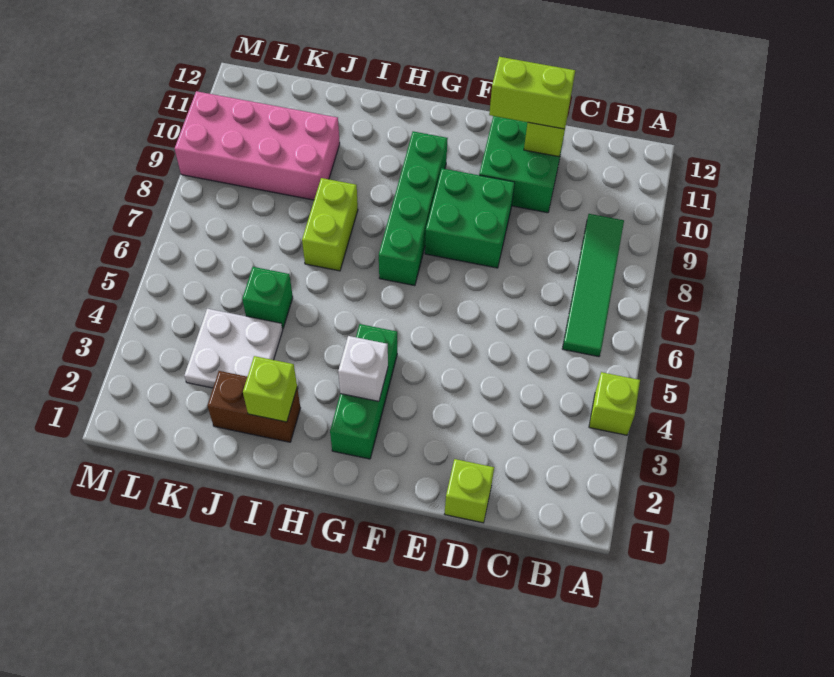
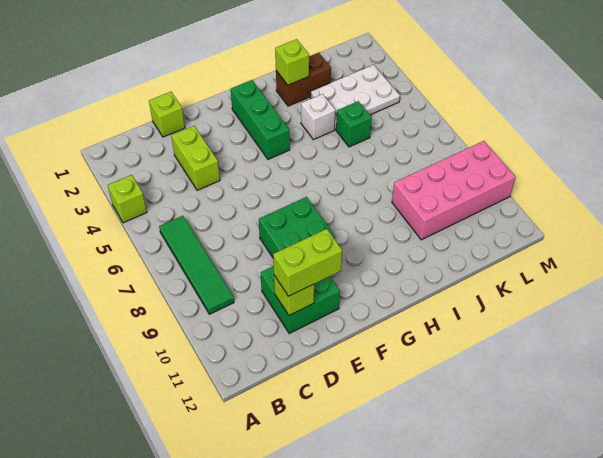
white 1x1 brick [338,336,388,401] -> white 1x1 brick moved to [301,94,335,140]
green 1x4 brick [379,131,448,286] -> none
lime 1x2 brick [302,178,358,271] -> lime 1x2 brick moved to [171,126,220,190]
white 2x2 plate [184,309,283,388] -> white 2x3 plate [311,65,400,130]

